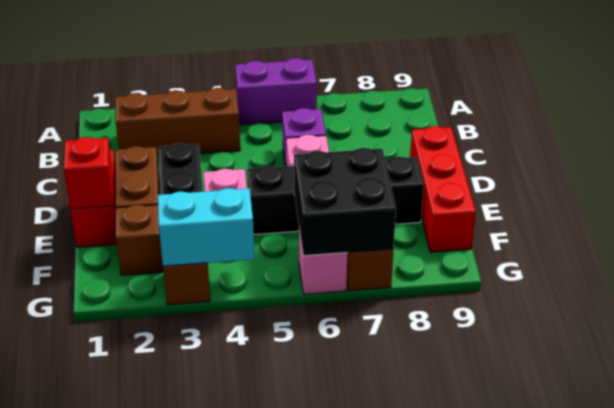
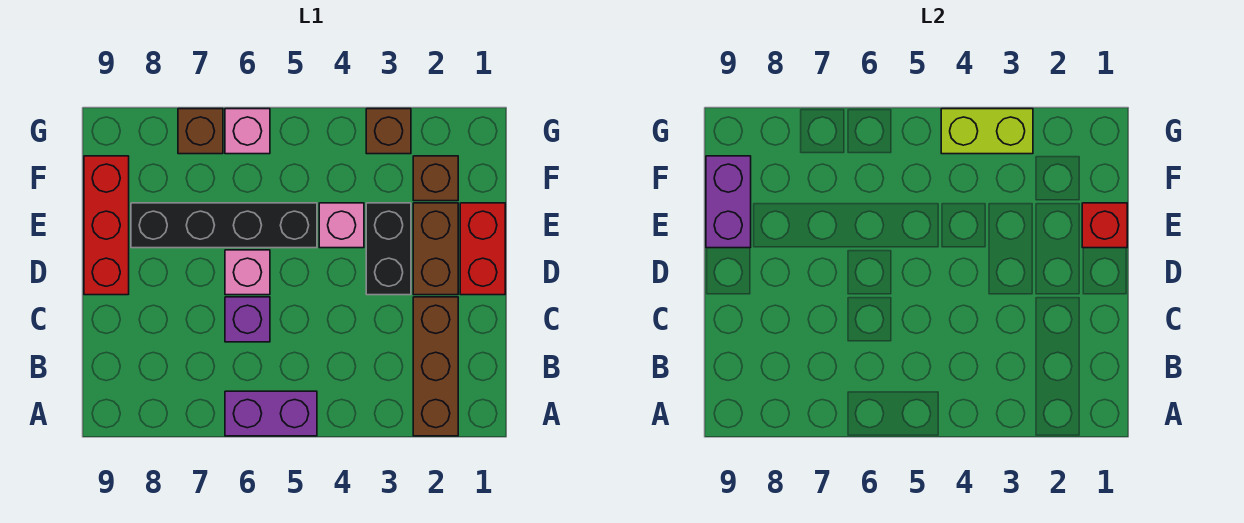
brown 1x3 brick [115,88,240,156] -> brown 1x3 brick turned to [413,297,458,436]
none -> purple 1x2 brick [706,156,751,248]
black 2x2 brick [294,148,396,256] -> none
cyan 1x2 brick [158,188,255,266] -> lime 1x2 brick [941,109,1033,154]

